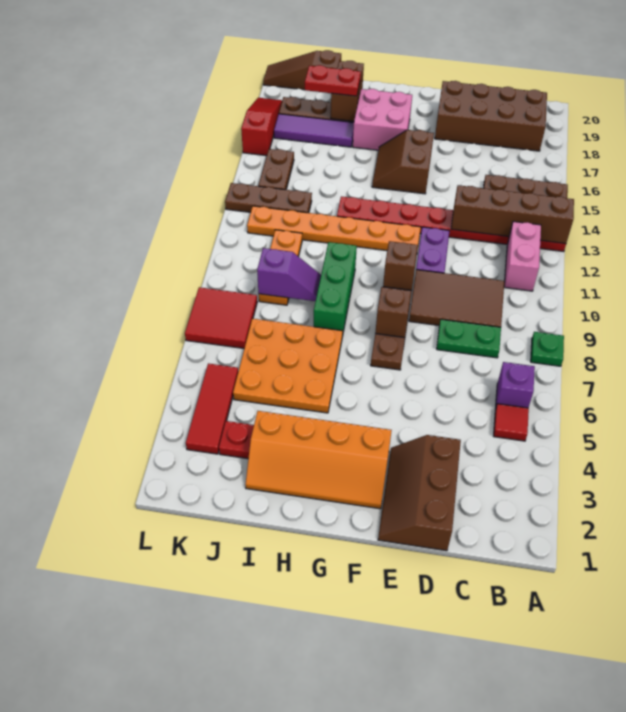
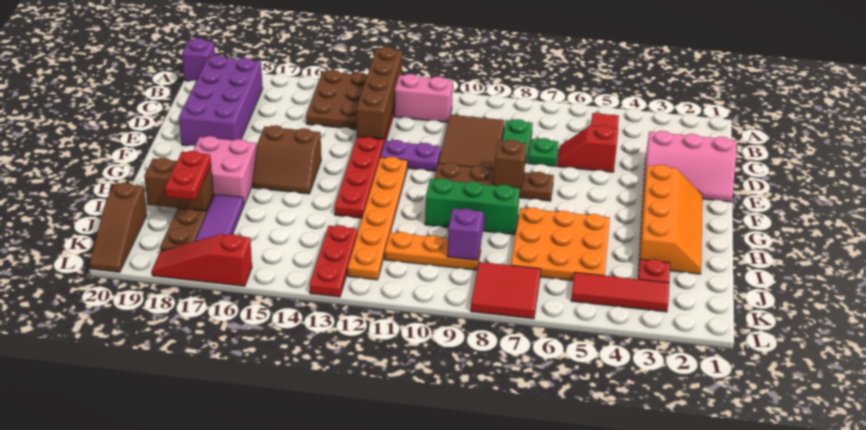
green 1x1 plate [531,332,564,366] -> green 1x1 plate moved to [528,138,559,166]
purple 1x1 brick [496,362,535,408] -> purple 1x1 brick moved to [182,38,215,81]
brown 2x4 brick [435,81,547,151] -> purple 2x4 brick [179,55,263,146]
brown 2x3 slope [378,435,461,551] -> pink 2x3 slope [643,131,736,202]
none -> red 1x2 slope [557,125,618,172]
brown 1x1 brick [383,241,418,290] -> none
brown 1x3 plate [225,183,312,213] -> red 1x3 plate [310,225,357,297]
brown 1x2 plate [258,149,294,190] -> none

